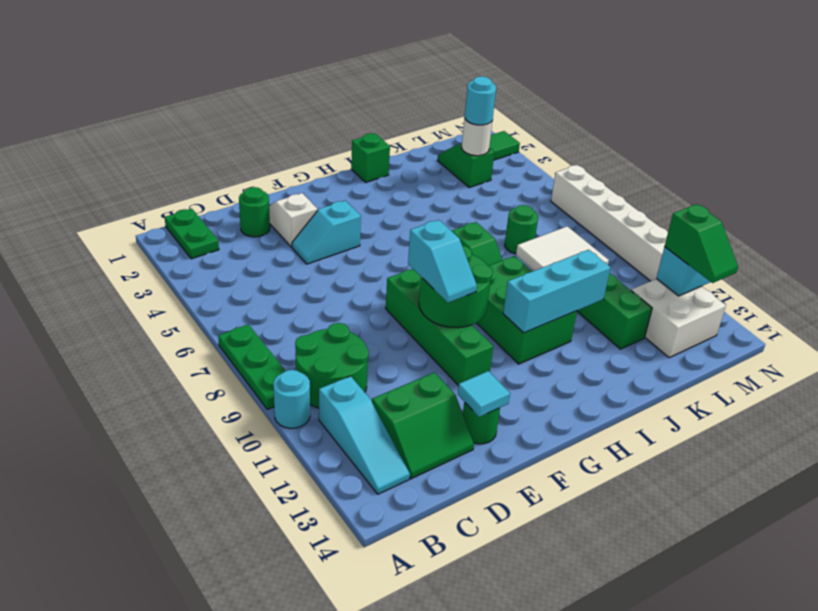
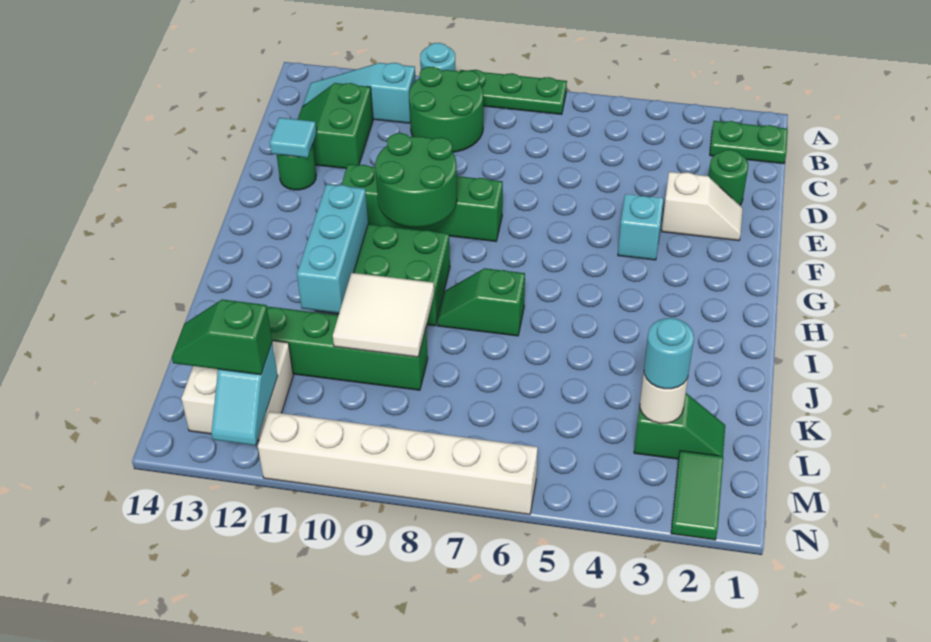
cyan 1x2 slope [408,220,477,303] -> none
green 1x1 brick [351,133,390,183] -> none
green 1x1 round brick [505,205,538,254] -> none

